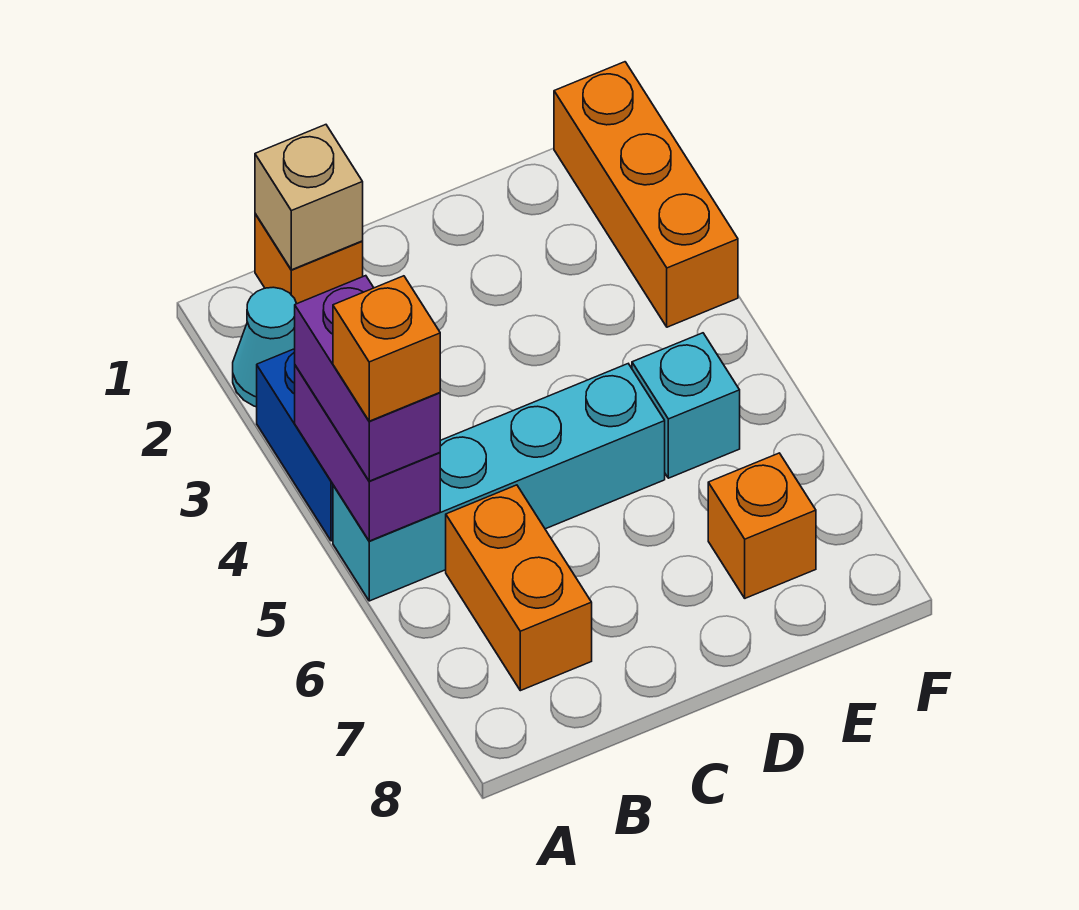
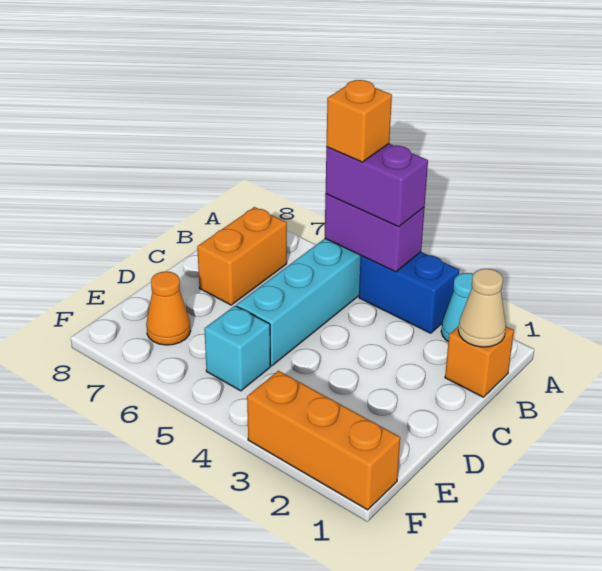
tan 1x1 brick [255,125,363,270] -> tan 1x1 cone [458,269,506,347]
orange 1x2 brick [446,485,592,691] -> orange 1x2 brick turned to [197,207,287,305]
orange 1x1 brick [708,453,816,598] -> orange 1x1 cone [146,271,191,345]

